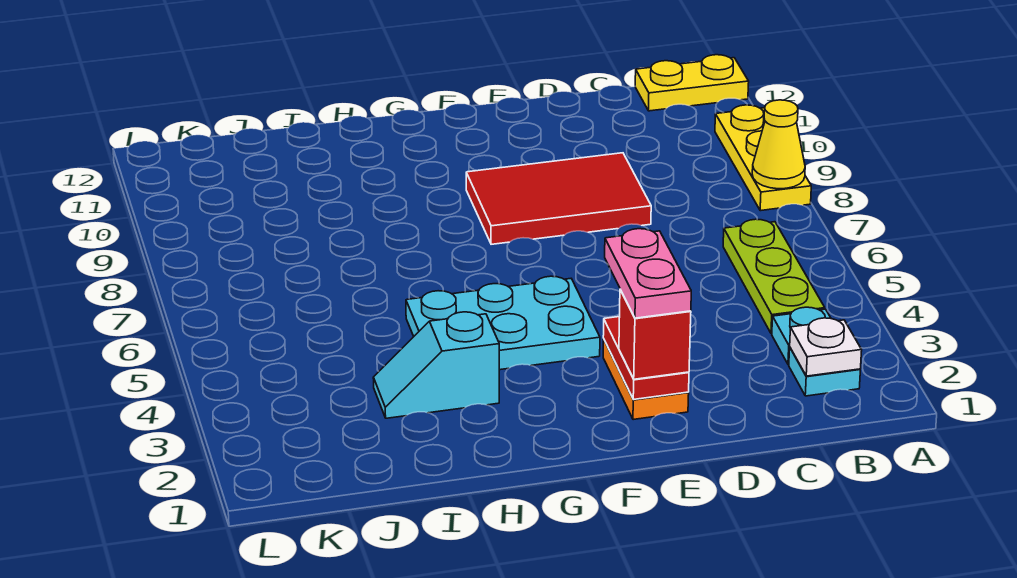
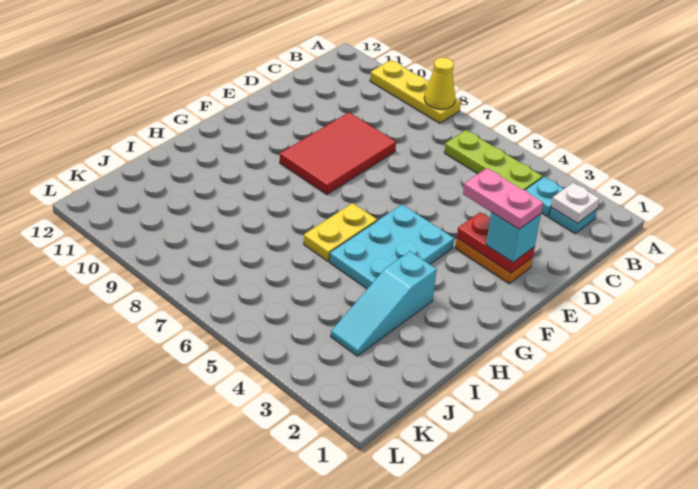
yellow 1x2 plate [635,55,749,111] -> yellow 1x2 plate moved to [304,203,377,261]
red 1x1 brick [619,290,691,379] -> cyan 1x1 brick [486,212,541,262]
cyan 1x2 slope [373,312,499,418] -> cyan 1x3 slope [331,251,437,356]

